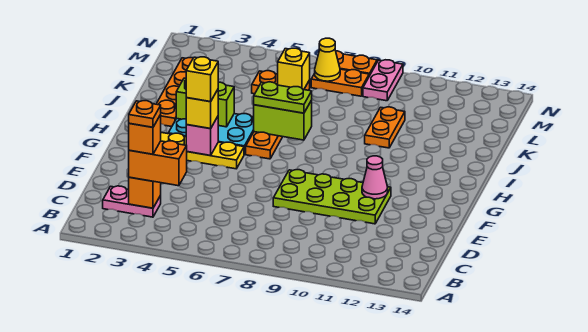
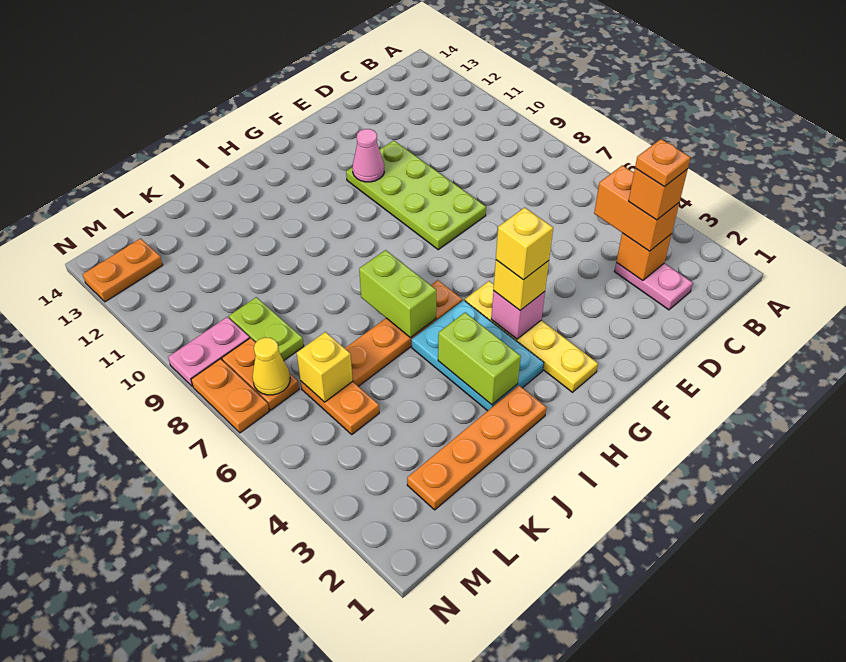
lime 1x2 plate [254,82,312,113] -> lime 1x2 plate moved to [229,297,304,360]
orange 1x2 plate [365,107,405,148] -> orange 1x2 plate moved to [83,239,163,302]

